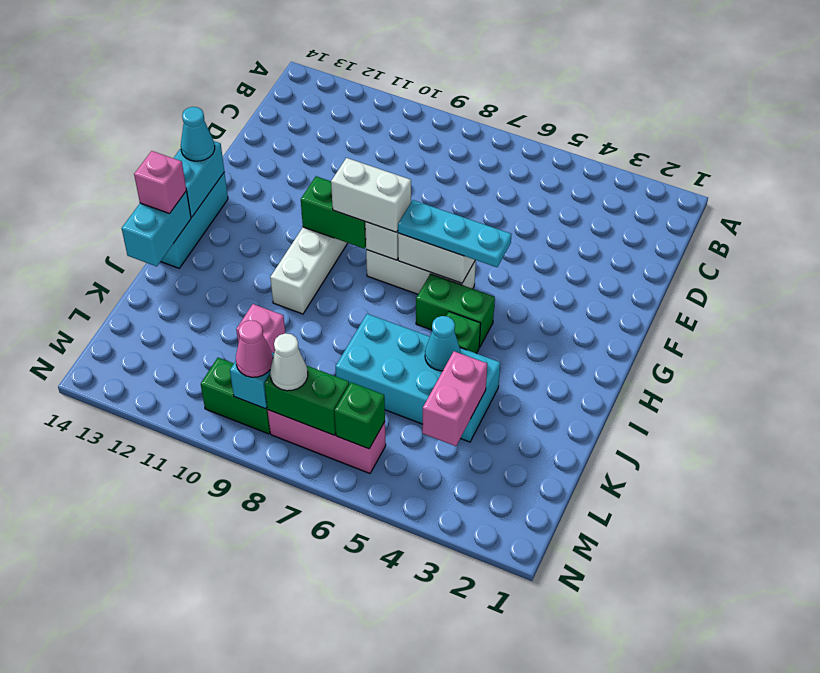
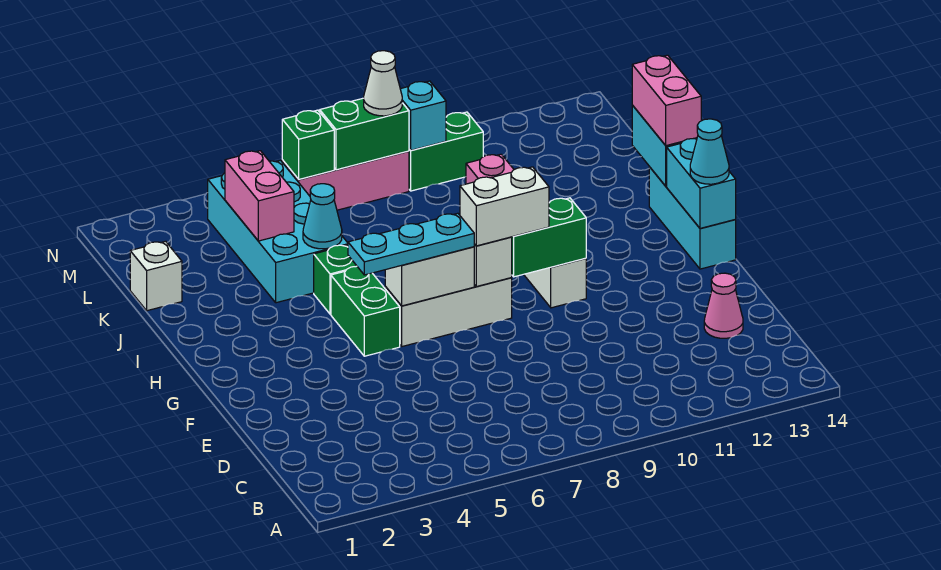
green 1x2 brick [416,274,495,347] -> green 1x2 brick turned to [331,266,400,356]
pink 1x1 brick [134,151,186,214] -> pink 1x2 brick [632,55,701,146]
cyan 2x4 brick [336,314,500,442] -> cyan 2x4 brick turned to [208,161,348,303]
none -> white 1x1 brick [130,241,182,311]
pink 1x1 cone [236,320,273,377] -> pink 1x1 cone moved to [704,273,743,338]

